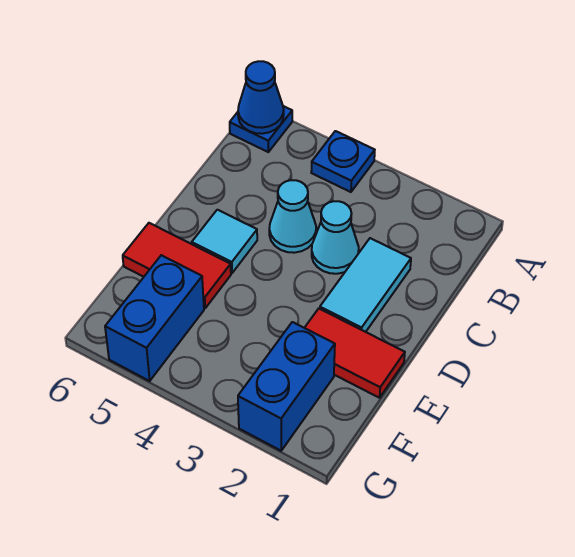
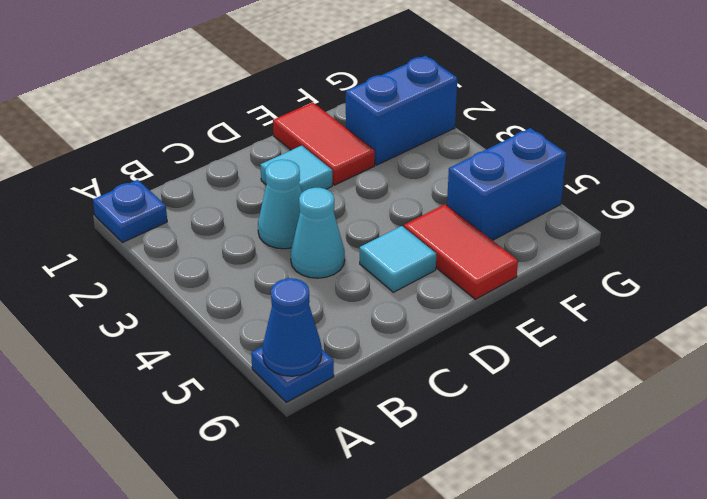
blue 1x1 plate [311,131,375,192] -> blue 1x1 plate moved to [93,180,167,243]
cyan 1x2 tile [320,238,411,332] -> cyan 1x1 tile [261,146,332,192]

